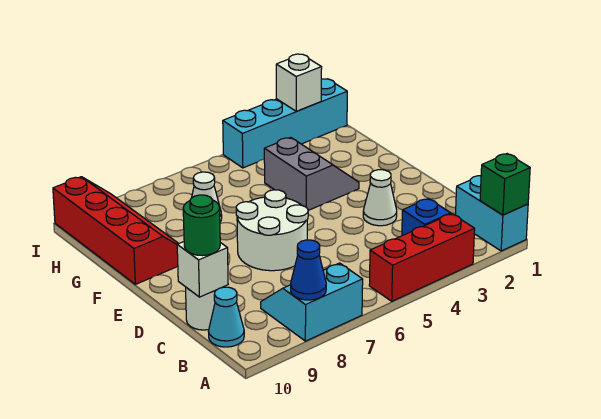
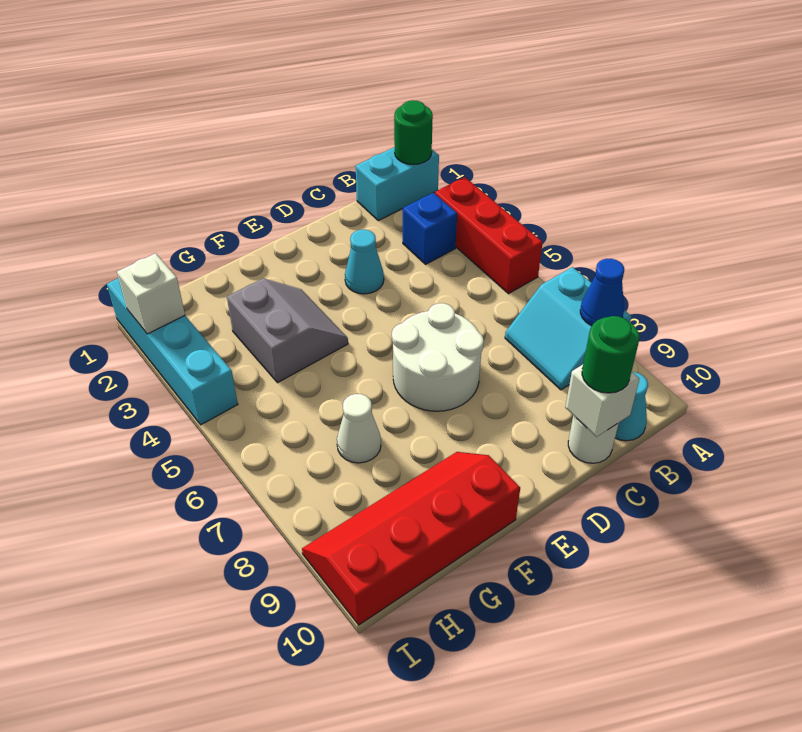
green 1x1 brick [480,154,530,215] -> green 1x1 round brick [394,100,433,165]
white 1x1 cone [363,170,397,226] -> cyan 1x1 cone [345,230,384,294]
grey 2x2 slope [264,138,359,210] -> grey 2x2 slope turned to [227,278,348,383]

